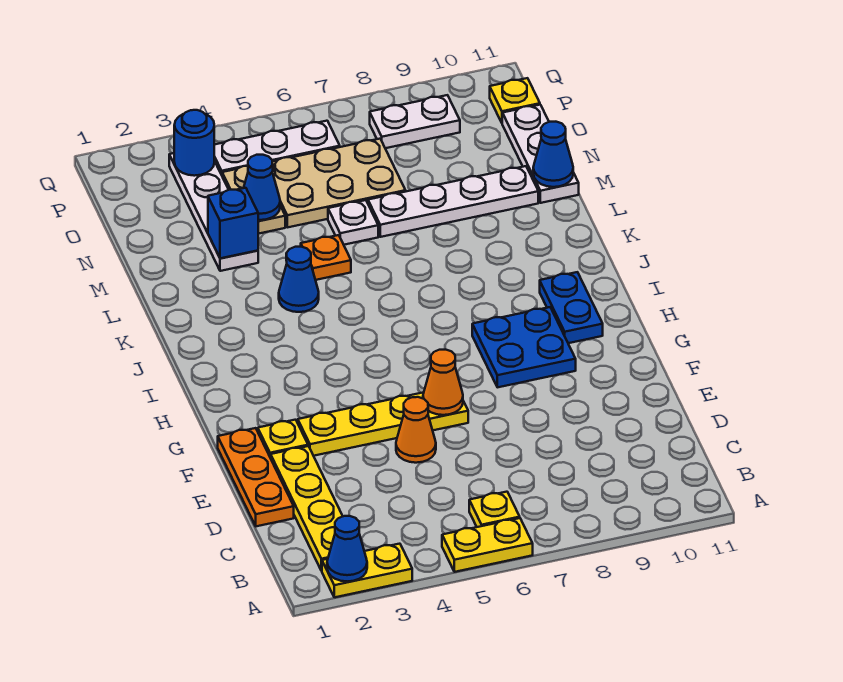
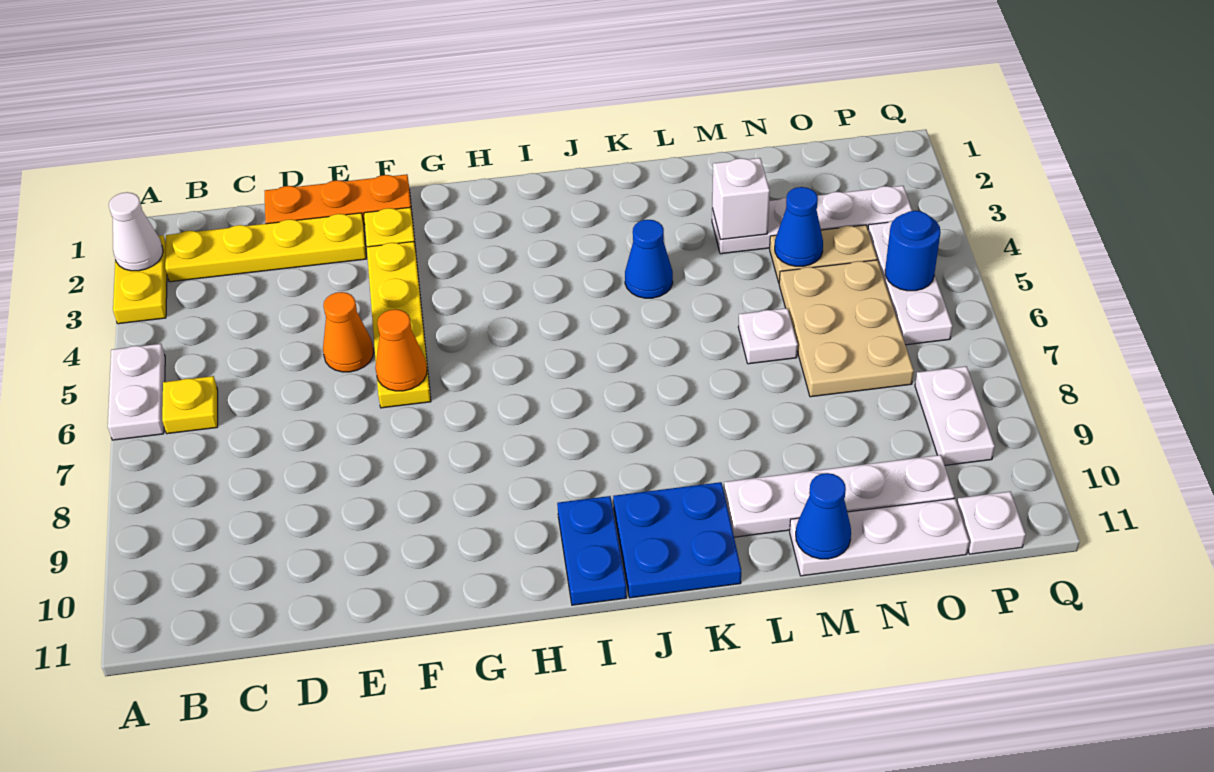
blue 1x1 cone [327,516,367,581] -> white 1x1 cone [109,192,163,271]
yellow 1x2 plate [442,518,533,572] -> white 1x2 plate [108,344,165,440]
blue 2x2 plate [472,307,576,387] -> blue 2x2 plate moved to [613,482,741,598]
blue 1x2 plate [540,272,603,343] -> blue 1x2 plate turned to [557,496,627,605]
orange 1x1 plate [301,235,351,280] -> none
blue 1x1 brick [208,188,258,258] -> white 1x1 brick [712,158,770,240]
white 1x4 plate [368,166,538,237] -> white 1x4 plate turned to [724,455,955,537]
blue 1x1 round brick [174,110,214,176] -> blue 1x1 round brick moved to [885,211,940,291]
yellow 1x1 plate [490,78,540,123] -> white 1x1 plate [957,492,1026,554]

